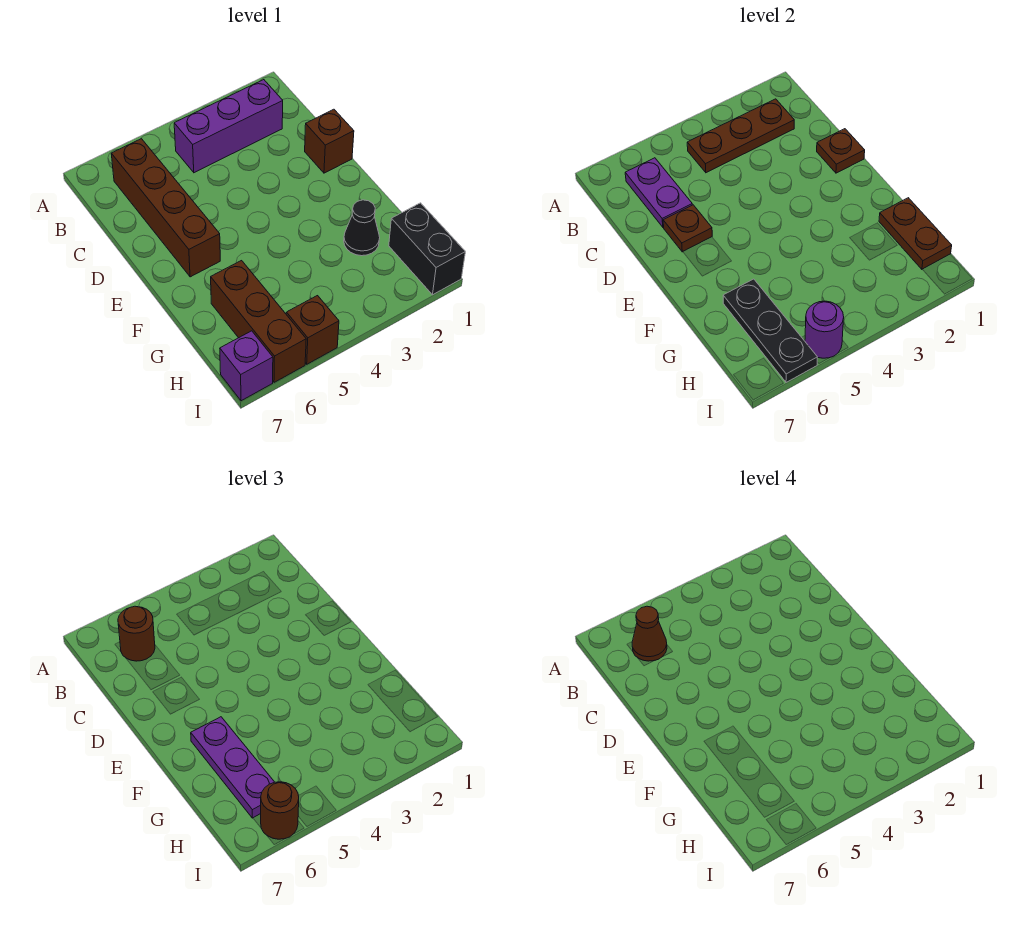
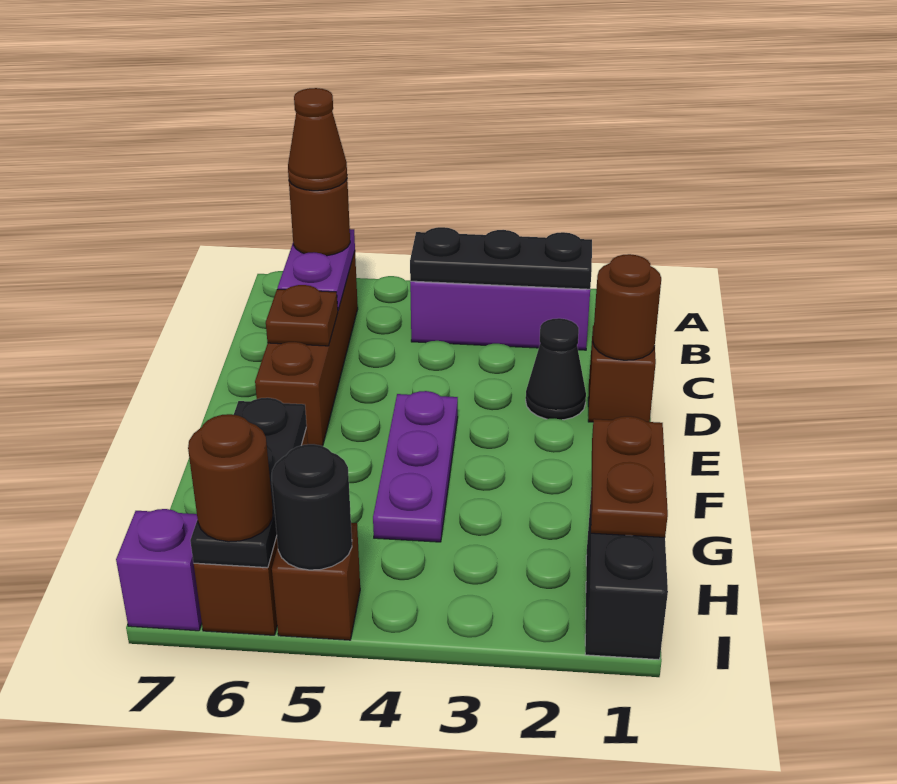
brown 1x3 plate [687,99,794,173] -> black 1x3 plate [410,227,592,289]
brown 1x1 plate [817,129,865,173] -> brown 1x1 round brick [593,254,661,360]
purple 1x3 plate [191,717,274,818] -> purple 1x3 plate moved to [373,391,458,542]
black 1x1 cone [344,200,380,256] -> black 1x1 cone moved to [526,318,586,420]
purple 1x1 round brick [805,301,844,358] -> black 1x1 round brick [272,444,352,570]

